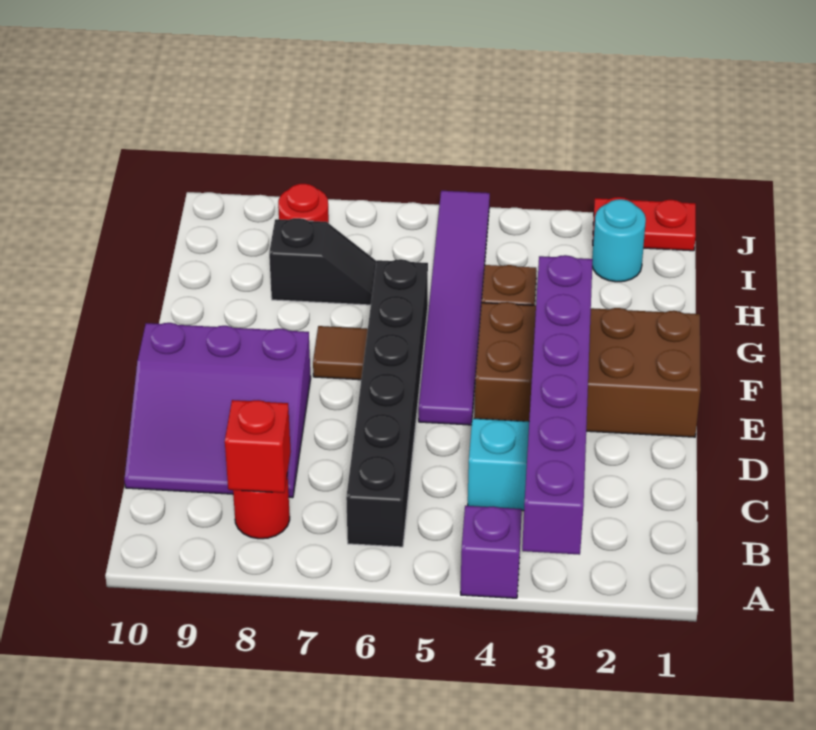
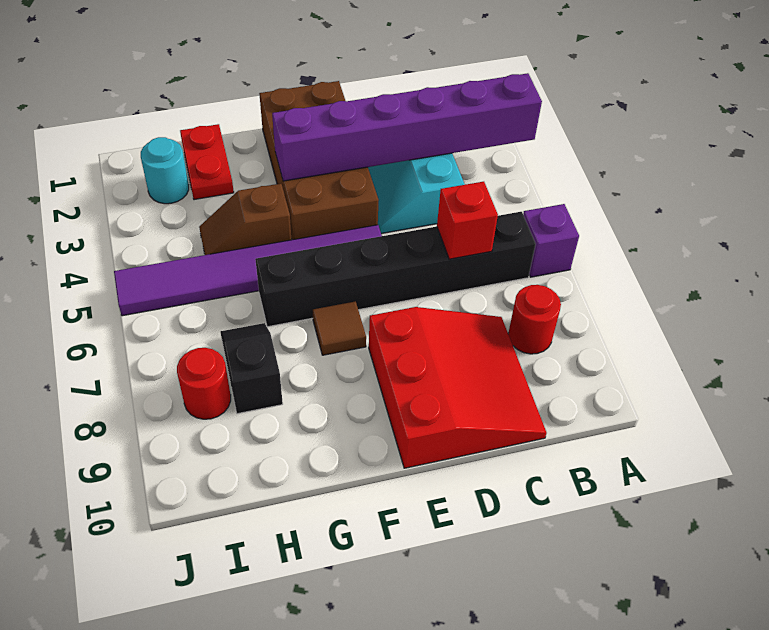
purple 1x1 brick [461,506,522,598] -> purple 1x1 brick moved to [523,204,579,277]
red 1x1 brick [225,400,291,493] -> red 1x1 brick moved to [437,182,498,259]
purple 3x3 slope [124,323,311,498] -> red 3x3 slope [369,307,547,468]
red 1x2 plate [593,197,696,251] -> red 1x2 plate moved to [180,124,234,200]

